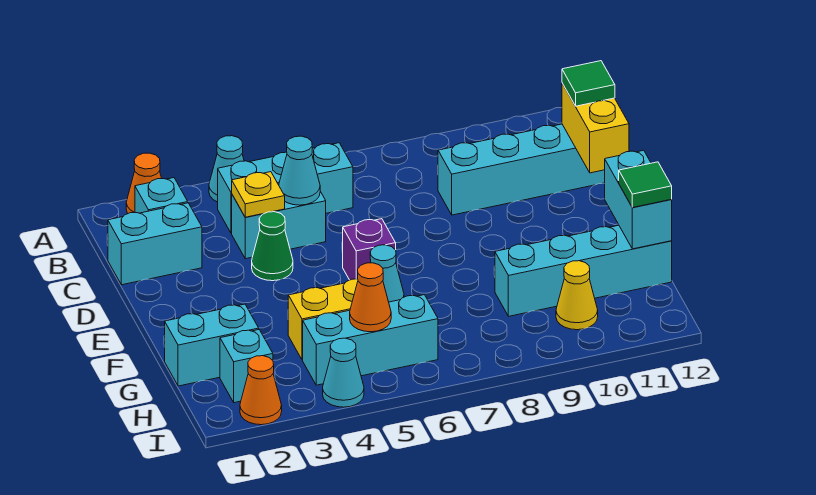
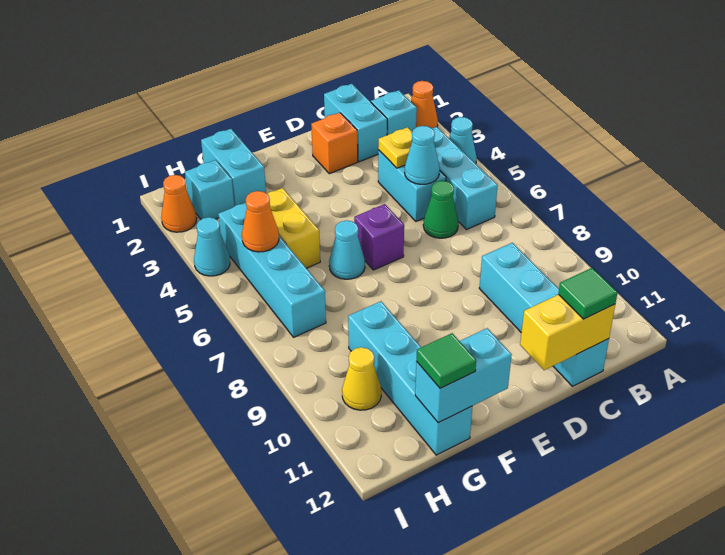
none -> orange 1x1 brick [311,113,358,174]
green 1x1 cone [252,212,293,281] -> green 1x1 cone moved to [423,181,458,238]
cyan 1x3 brick [303,295,438,385] -> cyan 1x4 brick [218,203,326,337]

